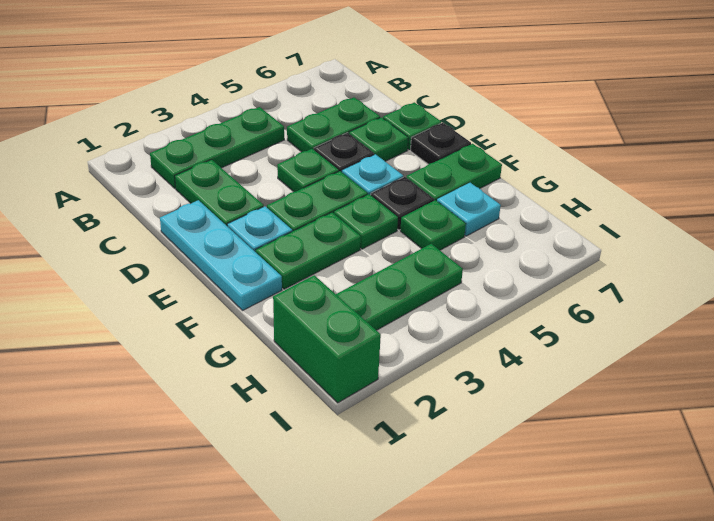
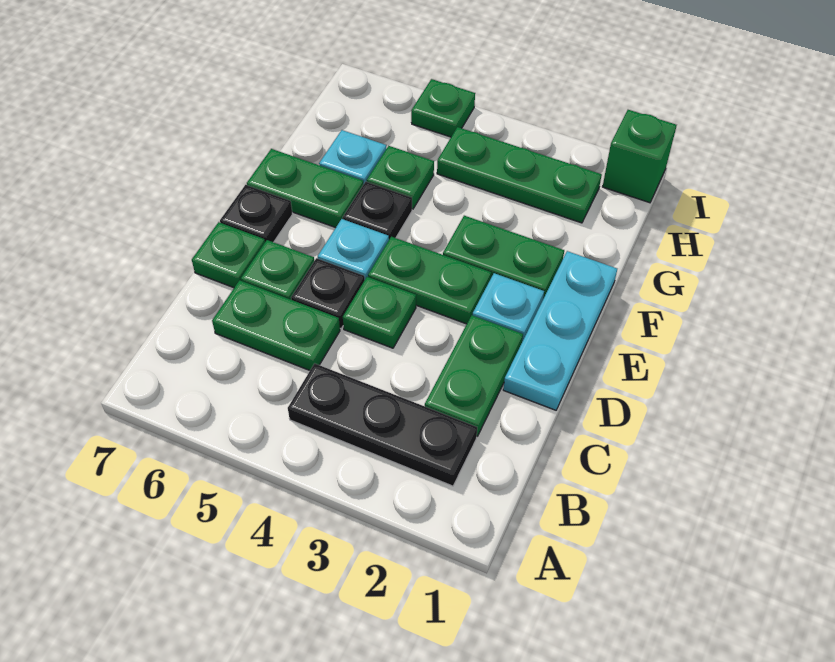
green 1x3 plate [150,107,284,188] -> black 1x3 plate [288,363,477,486]
green 1x1 plate [334,194,398,249] -> green 1x1 plate moved to [411,79,475,137]
green 1x2 brick [273,275,381,403] -> green 1x1 brick [603,110,677,203]

